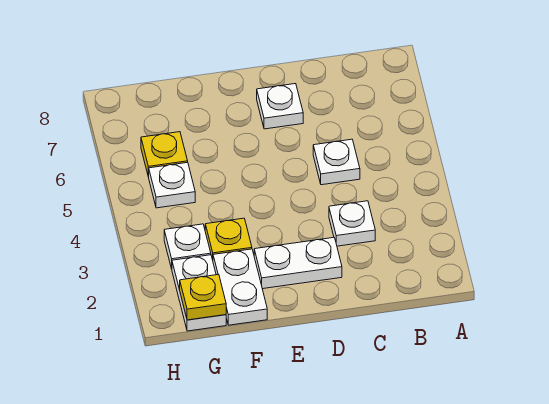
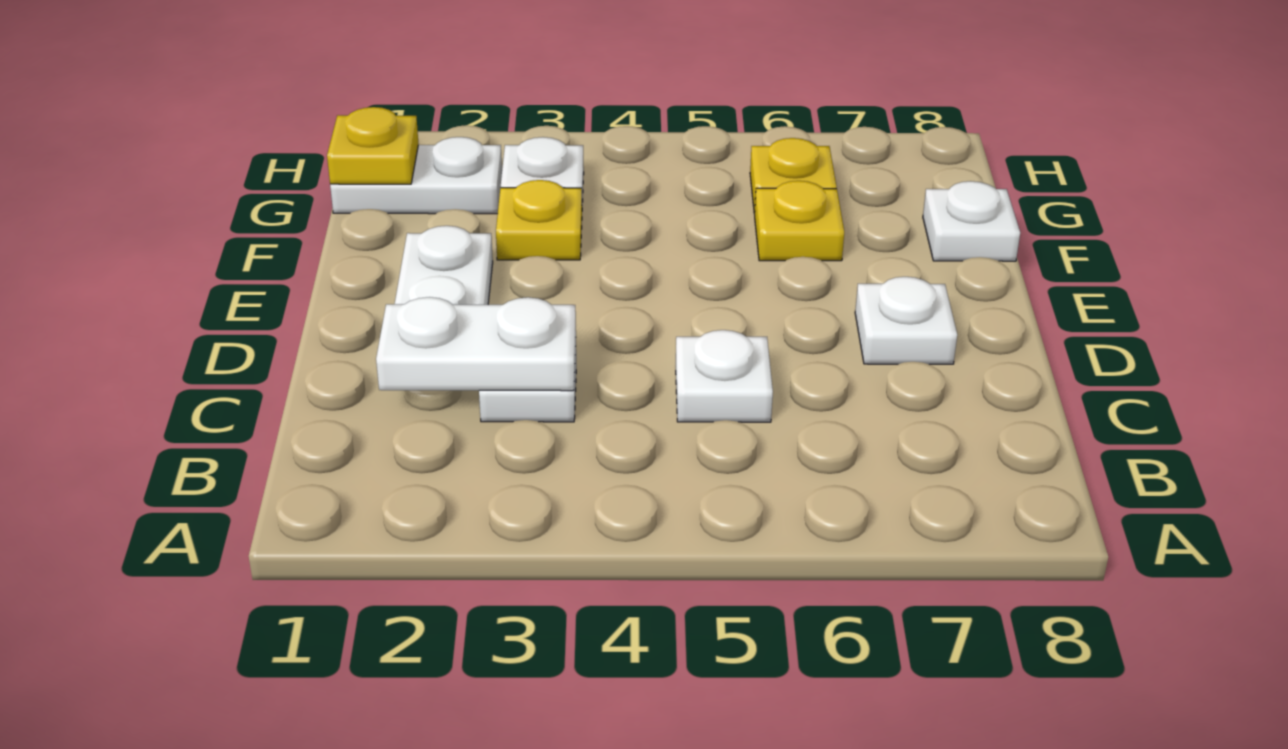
white 1x2 plate [213,249,267,325] -> white 1x2 plate moved to [376,297,576,391]
none -> yellow 1x1 plate [755,181,844,261]
white 1x1 plate [149,162,195,208] -> white 1x1 plate moved to [923,181,1020,261]

